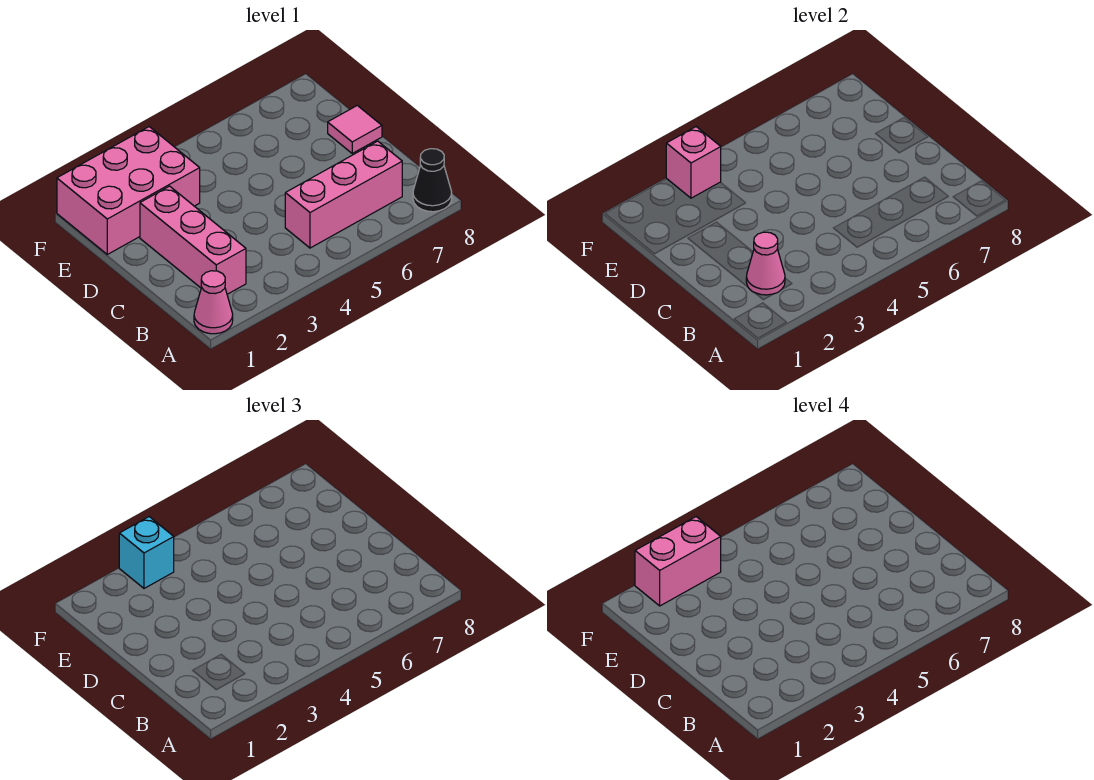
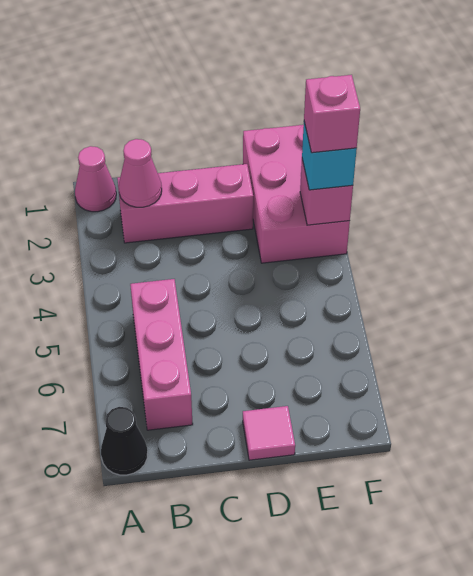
pink 1x2 brick [635,517,721,606] -> pink 1x1 brick [304,75,360,153]

